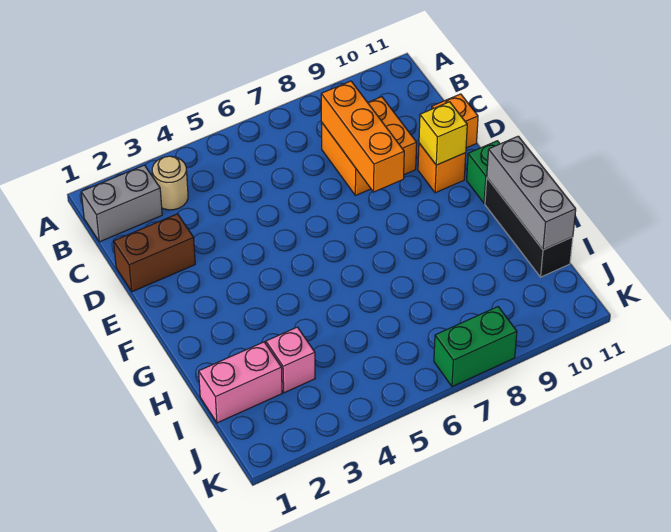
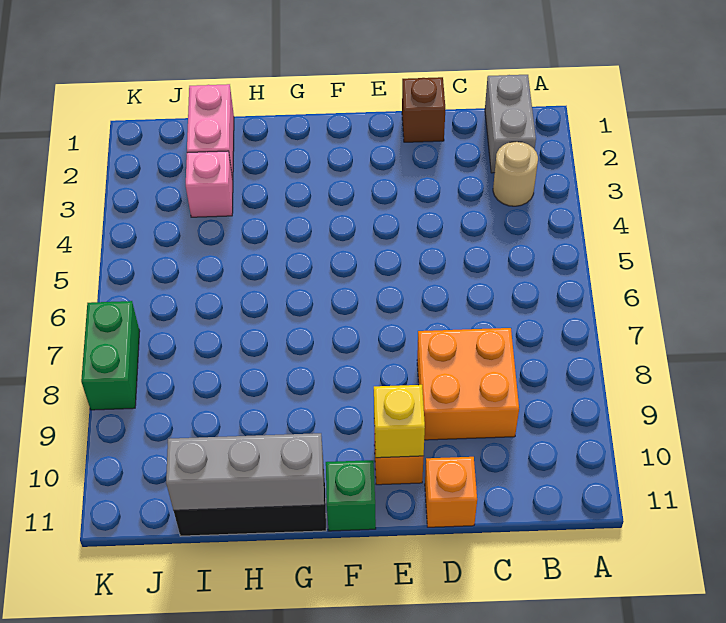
orange 1x3 brick [321,81,404,192] -> none
brown 1x2 brick [114,214,195,292] -> brown 1x1 brick [402,77,445,142]

